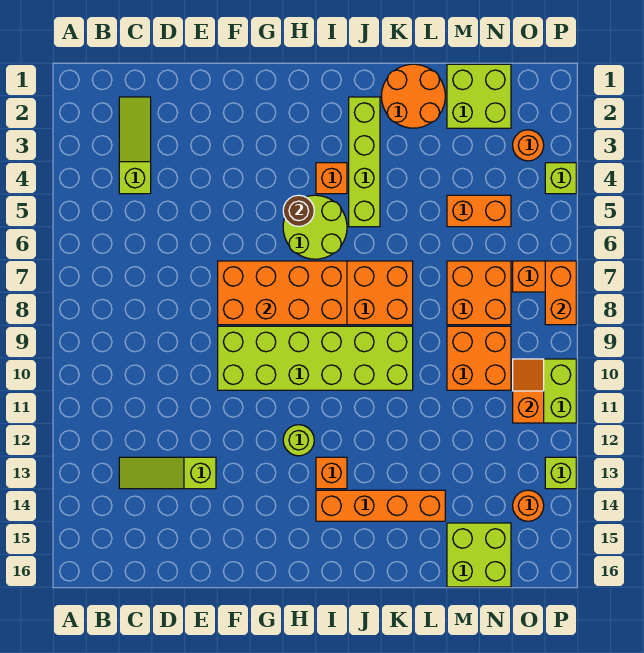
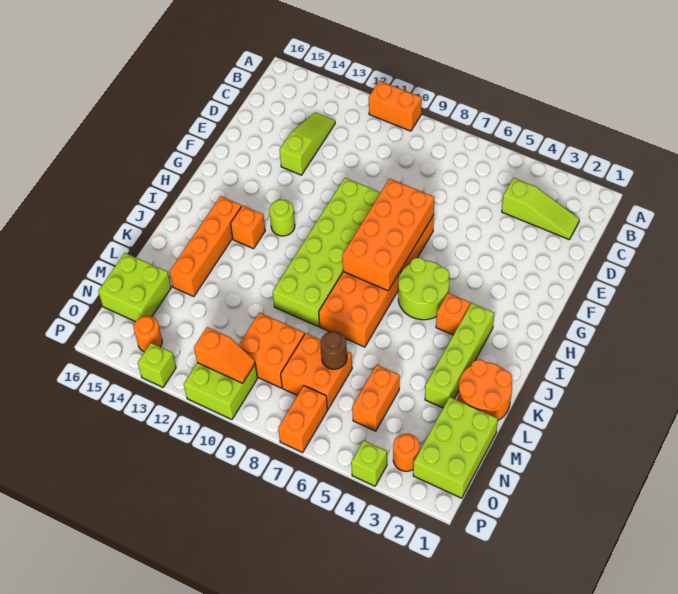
brown 1x1 round brick [283,195,314,226] -> brown 1x1 round brick moved to [320,331,347,369]
lime 1x4 brick [349,97,380,227] -> lime 1x4 brick turned to [425,303,495,408]
lime 2x2 brick [447,64,511,128] -> lime 2x3 brick [413,397,498,498]
orange 1x2 brick [545,261,576,325] -> orange 1x2 brick moved to [369,81,422,131]

